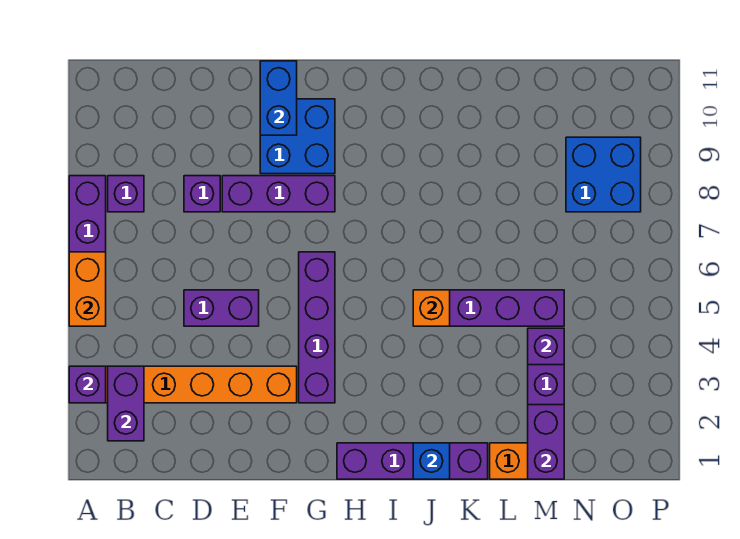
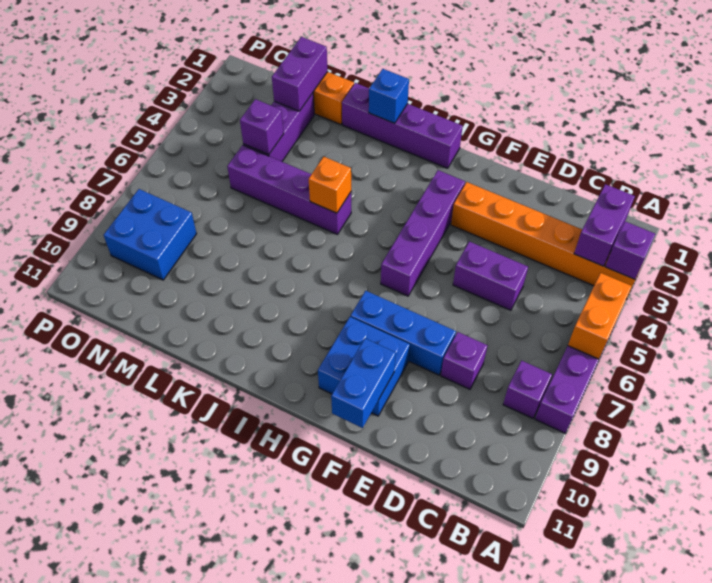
purple 1x3 brick [222,176,335,212] -> blue 1x3 brick [351,291,456,375]

